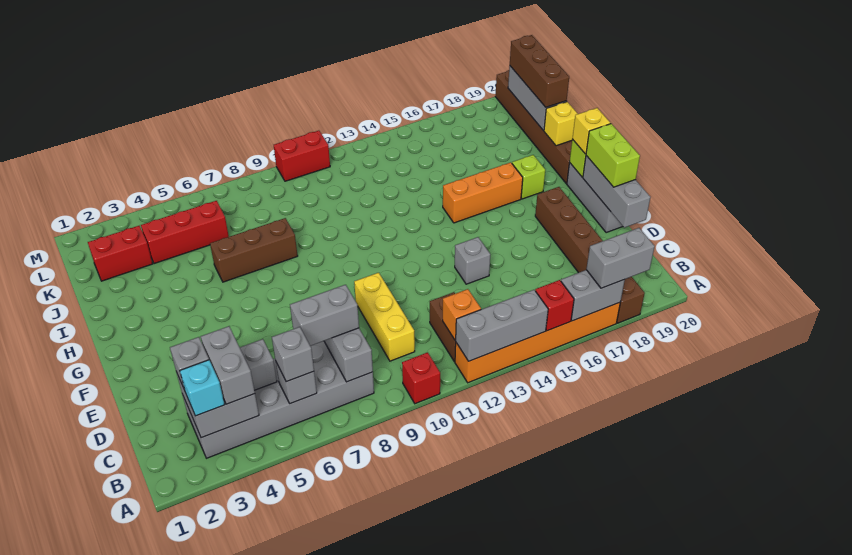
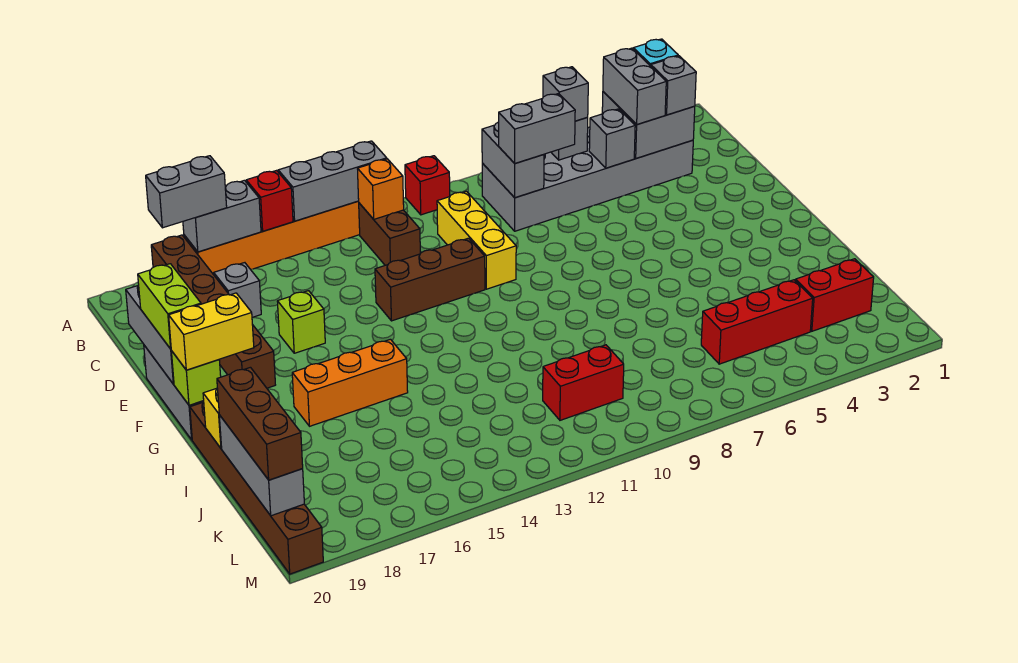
grey 1x1 brick [455,237,490,284] -> grey 1x1 brick moved to [214,263,261,318]
yellow 1x1 brick [572,108,611,154] -> yellow 1x2 brick [169,293,254,370]
lime 1x1 brick [512,155,545,199] -> lime 1x1 brick moved to [277,291,325,353]
brown 1x3 brick [210,218,298,282] -> brown 1x3 brick moved to [375,238,485,321]
red 1x2 brick [274,131,330,181] -> red 1x2 brick moved to [543,345,624,420]

